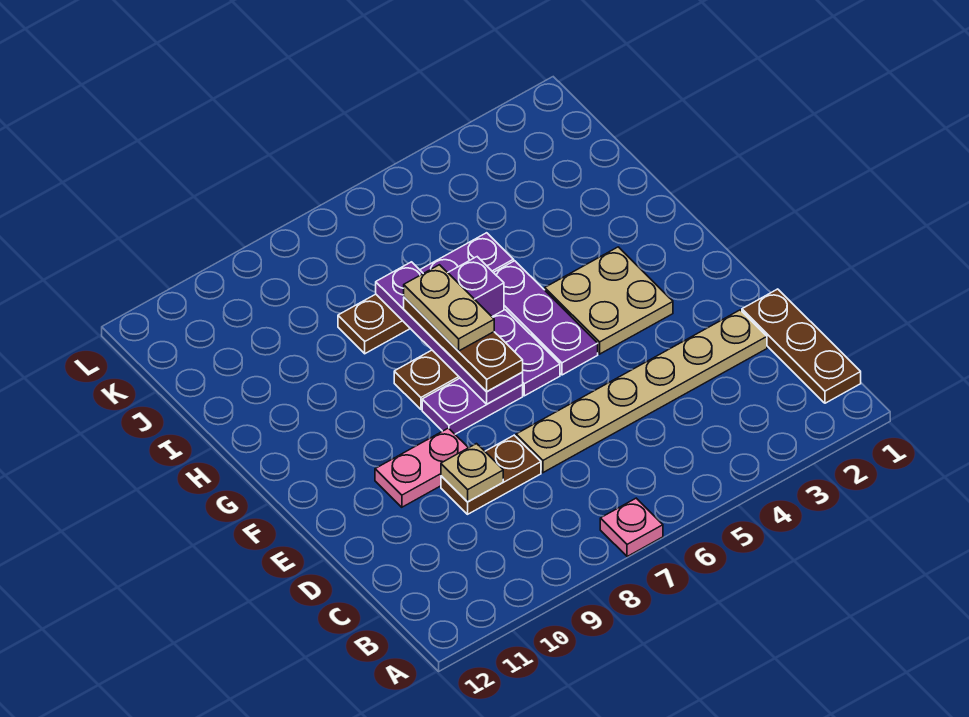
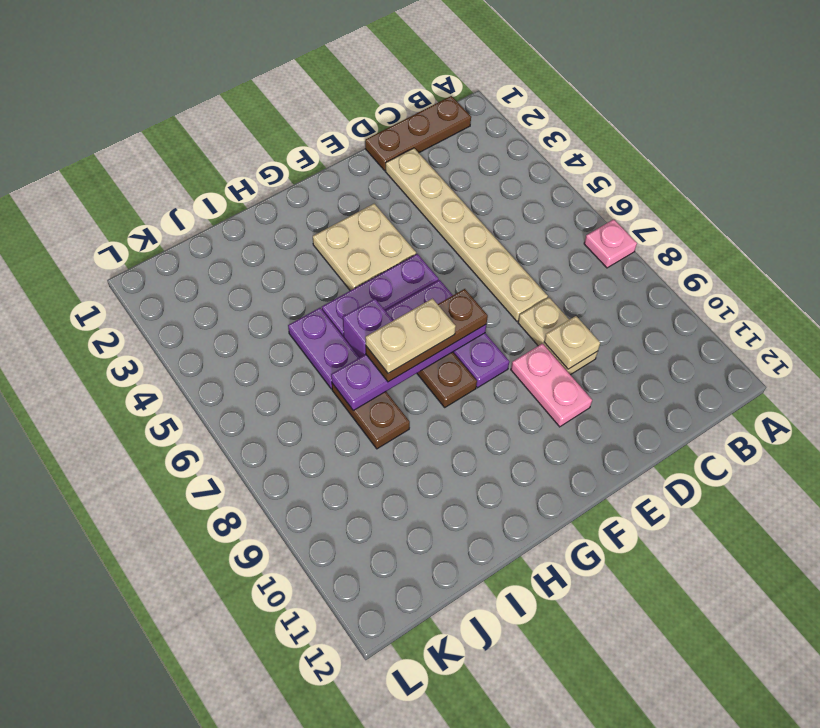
brown 1x2 plate [441,435,541,514] -> tan 1x2 plate [518,298,598,375]

